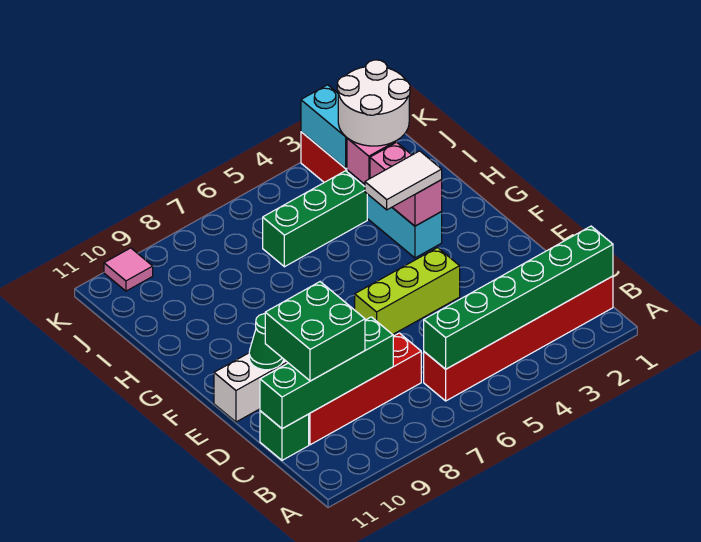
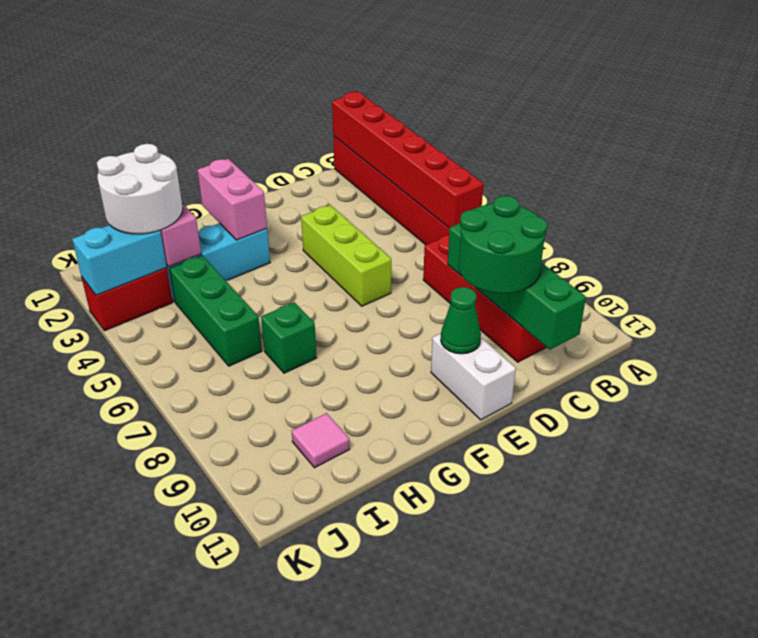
green 1x6 brick [424,226,613,369] -> red 1x6 brick [332,92,483,228]
green 2x2 brick [265,282,365,381] -> green 2x2 round brick [459,196,547,294]
green 1x1 brick [260,411,309,460] -> green 1x1 brick moved to [261,302,317,373]
pink 1x2 brick [370,142,442,226] -> pink 1x2 brick turned to [197,159,267,240]
white 1x2 tile [365,151,442,210] -> none
pink 1x1 tile [104,248,153,291] -> pink 1x1 tile moved to [292,413,350,468]

